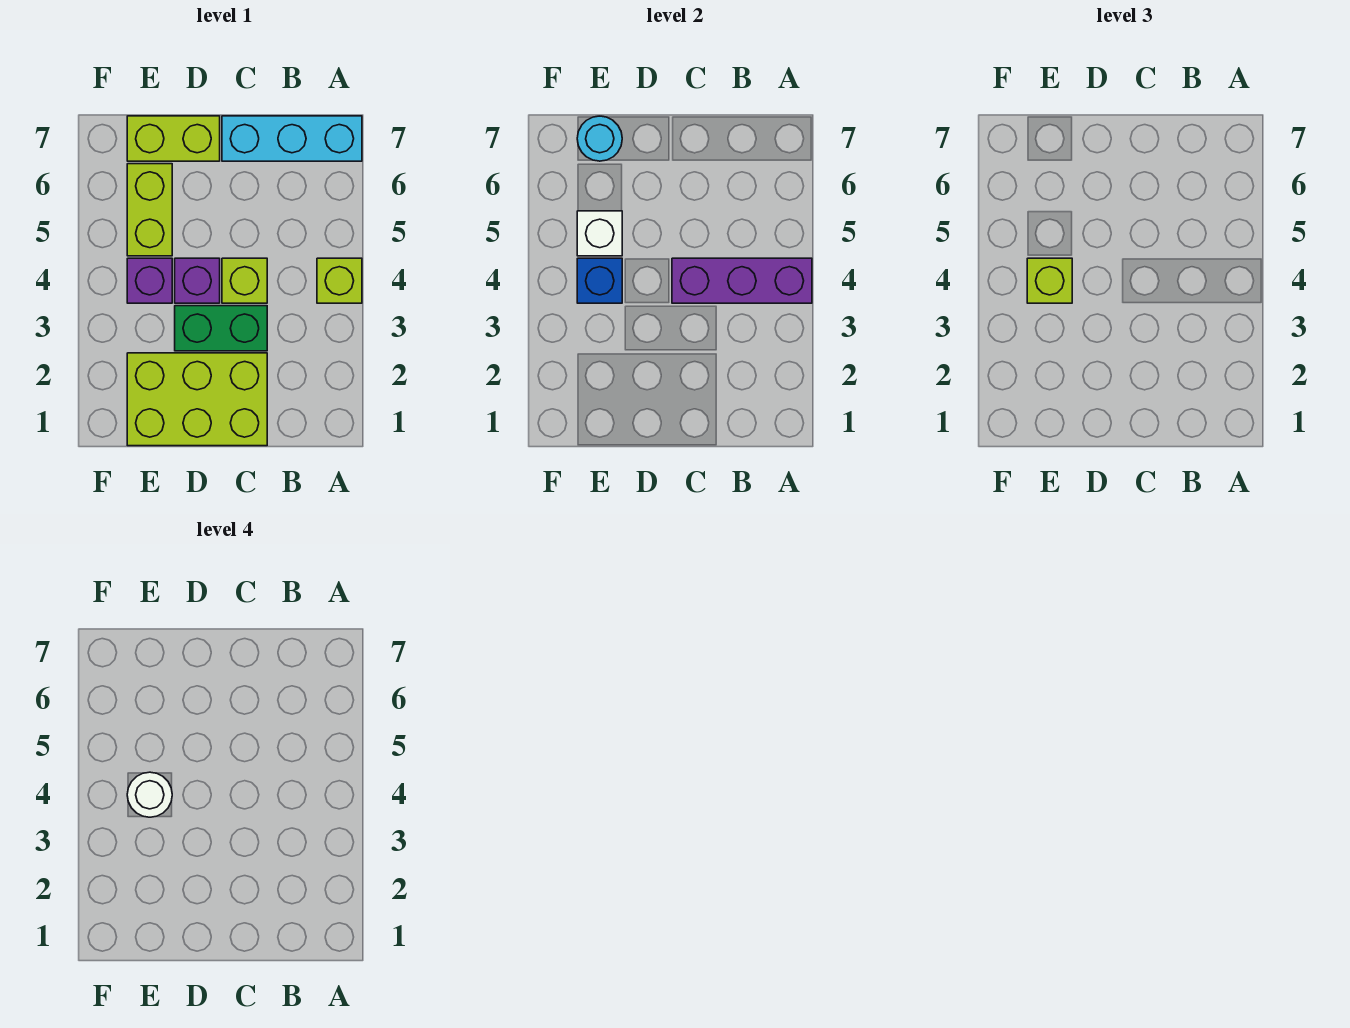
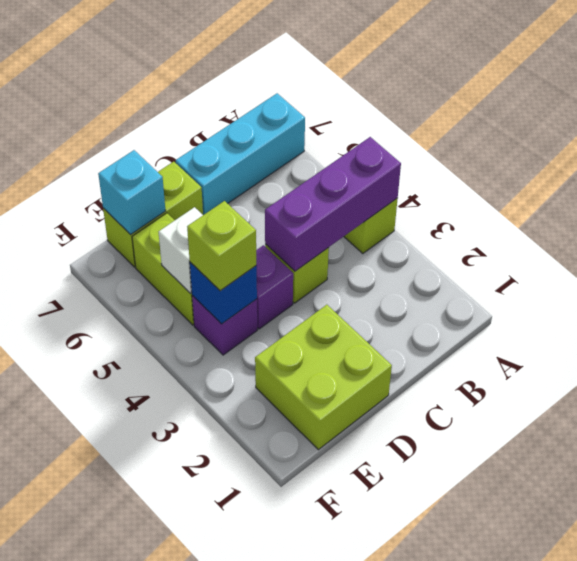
lime 2x3 brick [127,353,267,446] -> lime 2x2 brick [255,305,392,450]
green 1x2 brick [175,306,267,351] -> none
white 1x1 round brick [127,772,172,817] -> none
cyan 1x1 round brick [577,116,622,161] -> cyan 1x1 brick [98,150,165,235]

